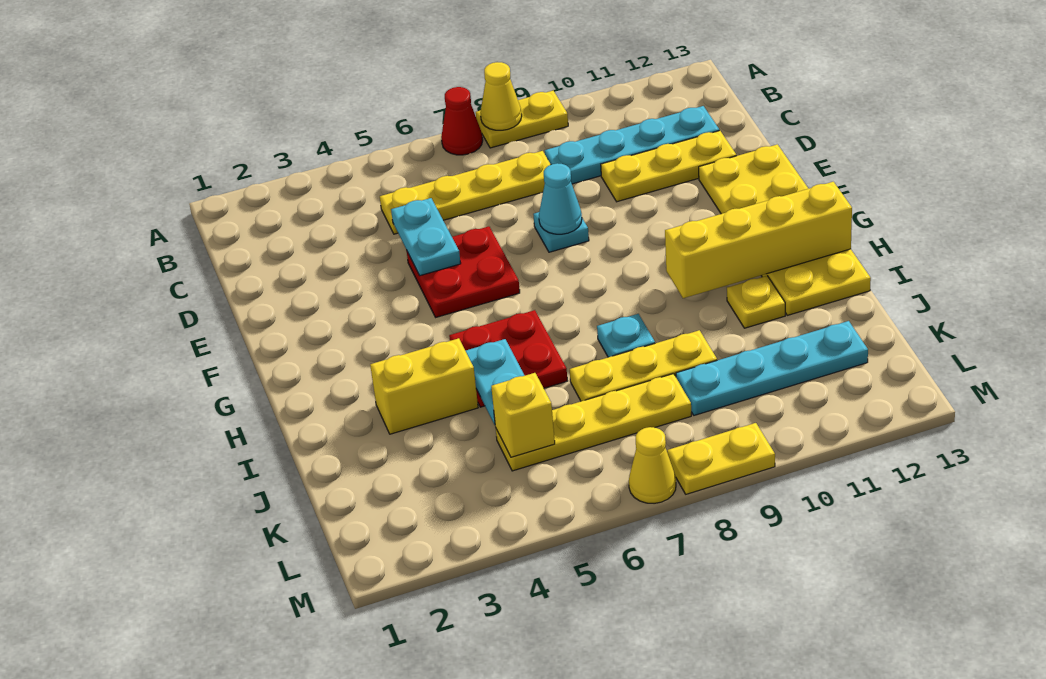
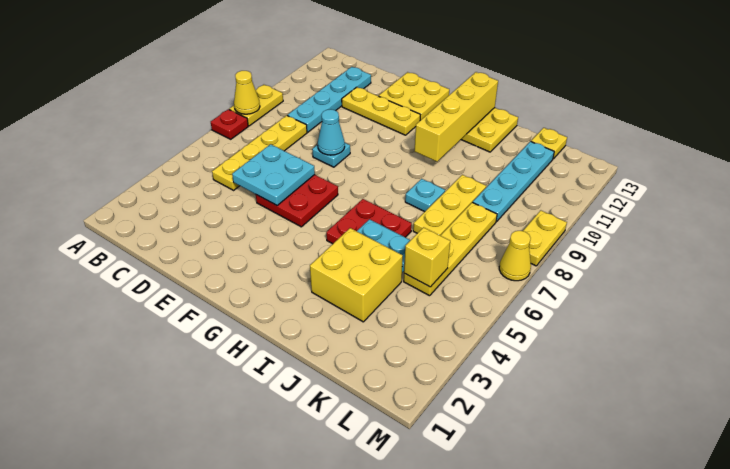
red 1x1 cone [441,87,483,155] -> red 1x1 plate [211,109,248,139]
cyan 1x2 plate [391,198,461,276] -> cyan 2x2 plate [232,144,315,205]
yellow 1x3 plate [601,131,736,202] -> yellow 1x3 plate turned to [342,87,420,135]
yellow 1x2 brick [370,338,478,434] -> yellow 2x2 brick [310,228,403,322]
yellow 1x1 plate [727,276,785,328] -> yellow 1x1 plate moved to [531,128,567,159]

